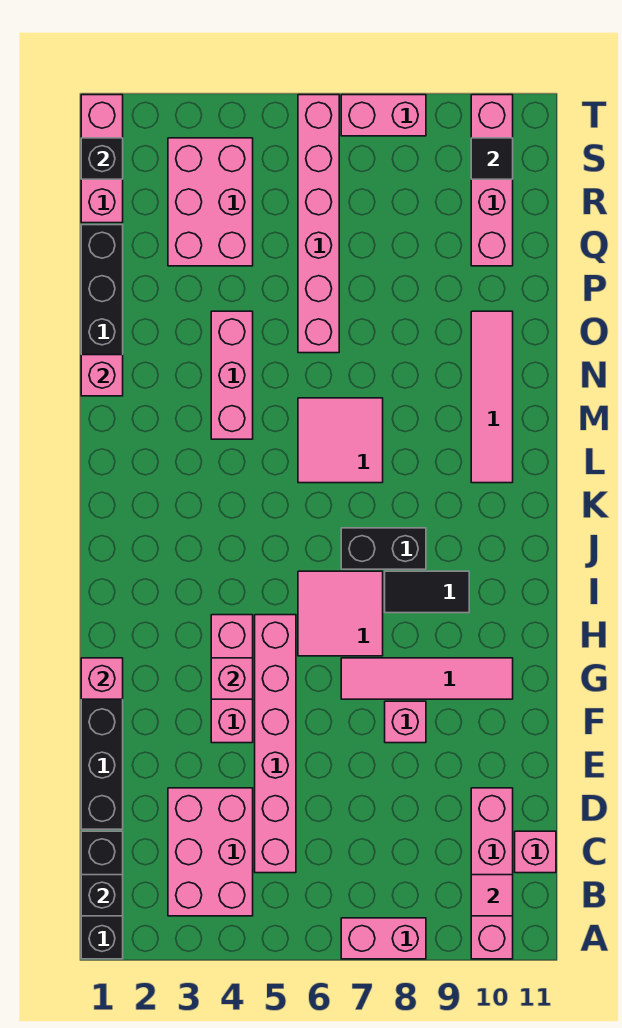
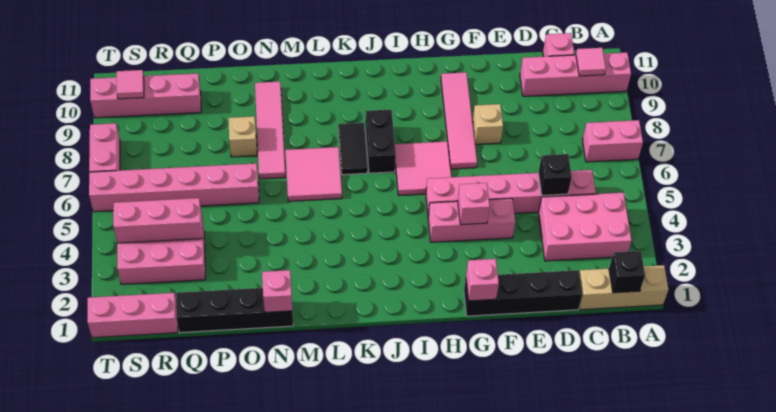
black 1x3 brick [81,831,123,959] -> tan 1x3 brick [579,265,668,310]
pink 1x2 brick [341,918,426,959] -> pink 1x2 brick turned to [582,120,643,162]
pink 1x1 brick [385,701,426,743] -> tan 1x1 brick [473,104,503,144]
black 1x2 tile [385,571,469,613] -> black 1x2 tile moved to [338,123,368,175]
pink 1x4 tile [471,311,513,483] -> pink 1x4 tile turned to [255,82,285,179]
pink 1x3 brick [211,311,253,439] -> pink 1x3 brick moved to [113,198,202,243]
none -> tan 1x1 brick [228,116,257,157]
black 1x1 brick [81,138,123,179] -> black 1x1 brick moved to [538,154,572,196]
black 1x1 tile [471,138,513,179] -> pink 1x1 tile [117,70,144,99]

